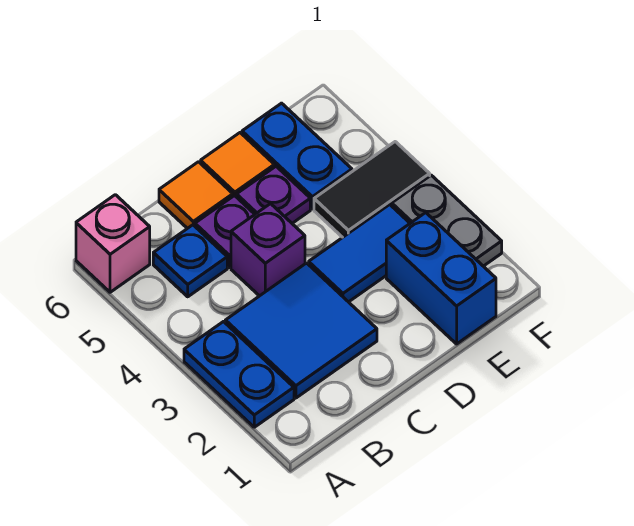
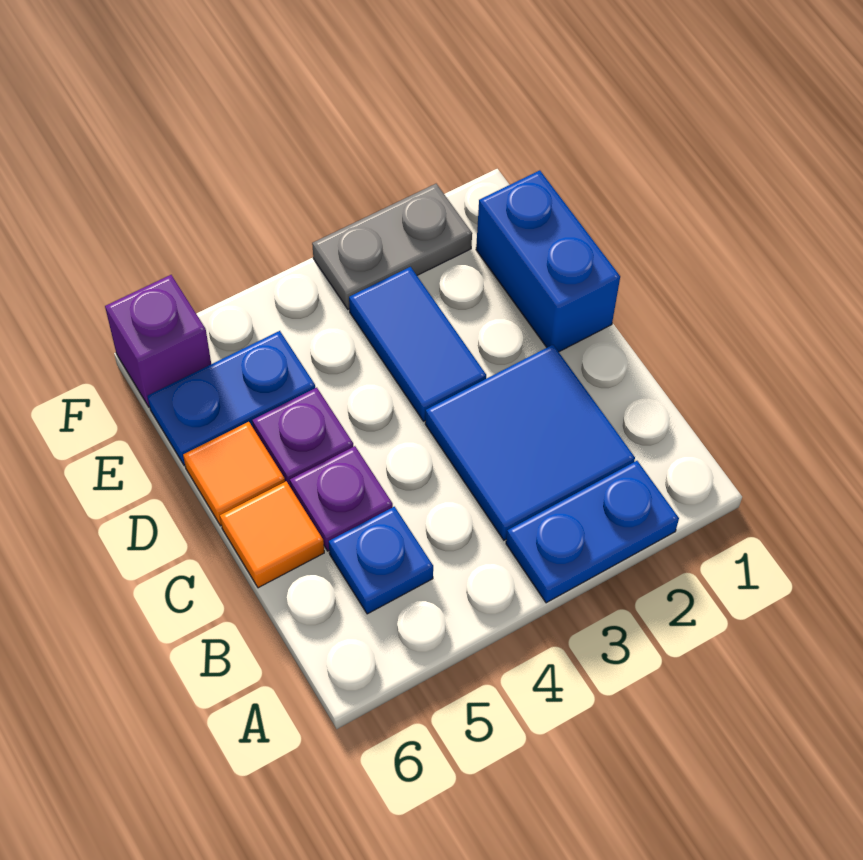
pink 1x1 brick [76,195,150,292] -> none
purple 1x1 brick [231,204,305,296] -> purple 1x1 brick moved to [105,275,211,407]
blue 1x2 brick [386,213,496,344] -> blue 1x2 brick turned to [476,170,620,352]
black 1x2 tile [314,142,430,237] -> none

